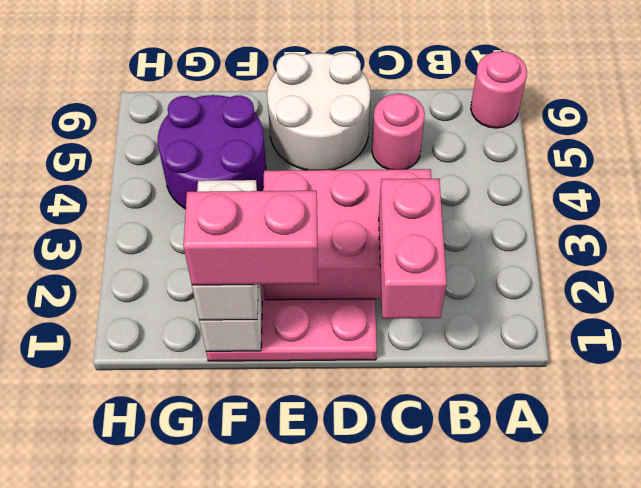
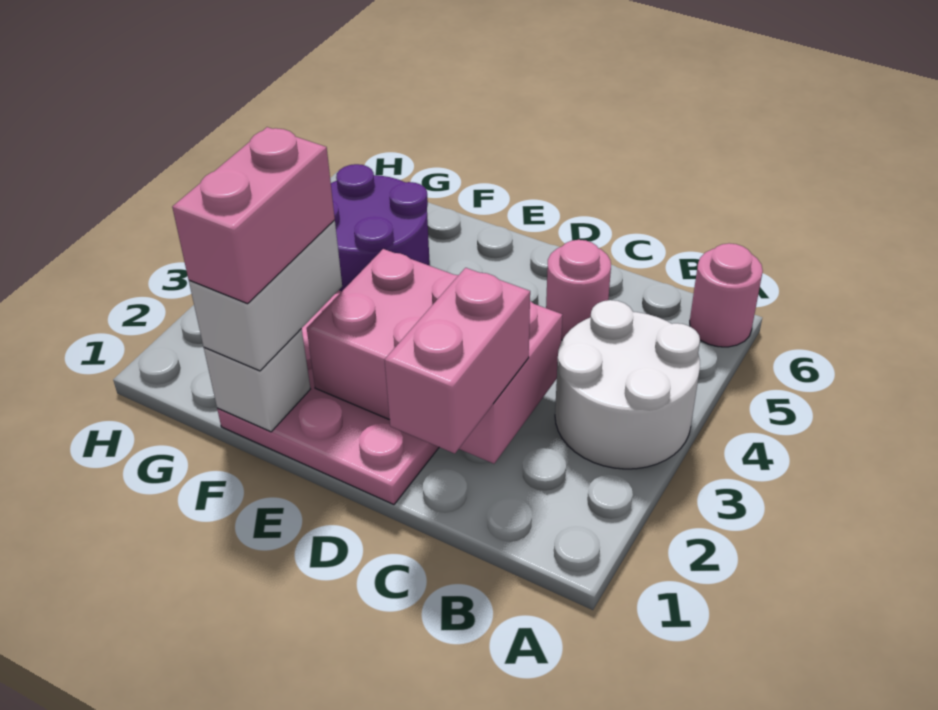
white 2x2 round brick [267,53,370,170] -> white 2x2 round brick moved to [555,300,700,469]
pink 1x2 brick [183,191,318,285] -> pink 1x2 brick turned to [172,127,335,304]

